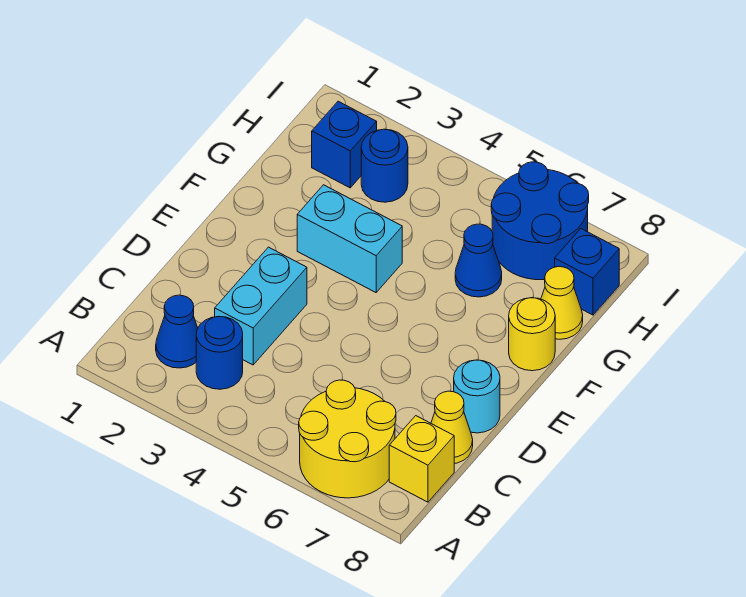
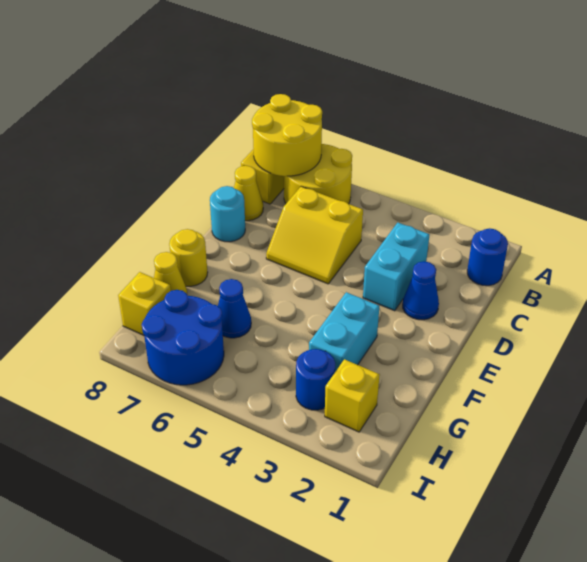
none -> yellow 2x2 round brick [252,94,322,176]
blue 1x1 cone [156,295,198,368] -> blue 1x1 cone moved to [403,261,439,320]
blue 1x1 round brick [196,317,243,389] -> blue 1x1 round brick moved to [467,228,508,286]
none -> yellow 2x2 slope [266,186,363,284]
cyan 1x2 brick [297,185,402,292] -> cyan 1x2 brick turned to [309,292,379,372]
blue 1x1 brick [312,101,377,188] -> yellow 1x1 brick [325,359,380,432]
blue 1x1 brick [555,229,619,315] -> yellow 1x1 brick [118,272,171,335]

